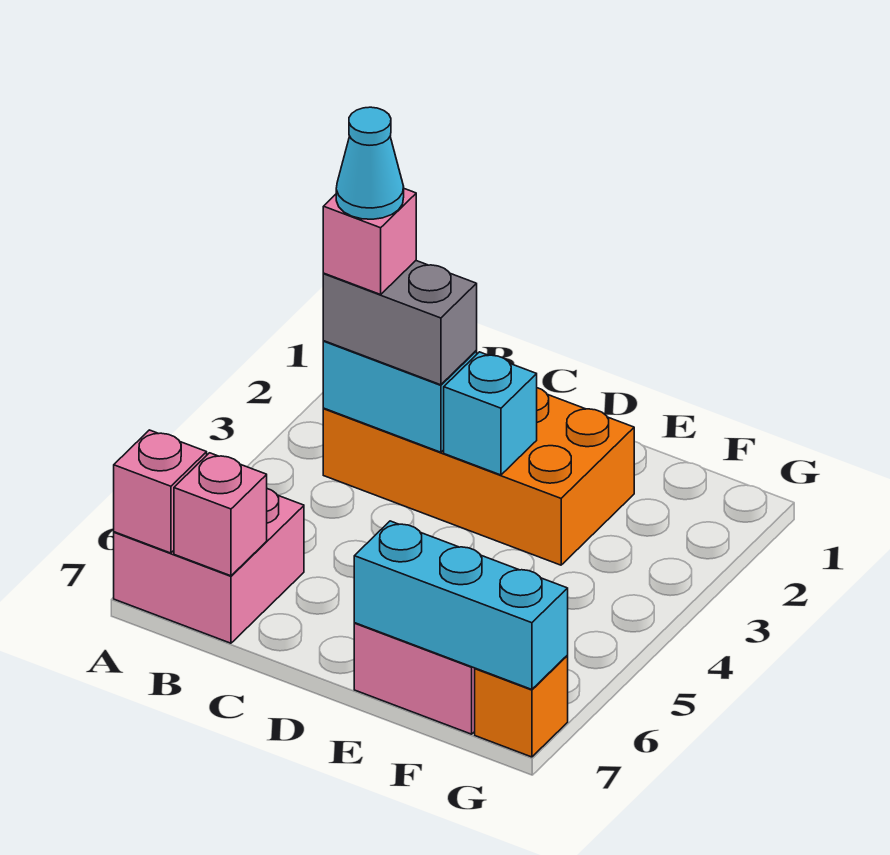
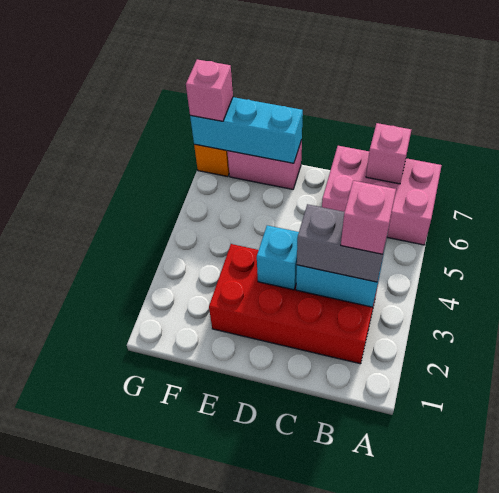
pink 2x2 brick [114,489,304,643] -> pink 2x3 brick [322,146,442,245]
pink 1x1 brick [114,430,207,553] -> pink 1x1 brick moved to [186,59,233,121]
orange 2x4 brick [323,388,634,565] -> red 2x4 brick [209,244,378,364]
cyan 1x1 cone [336,107,404,219] -> none

